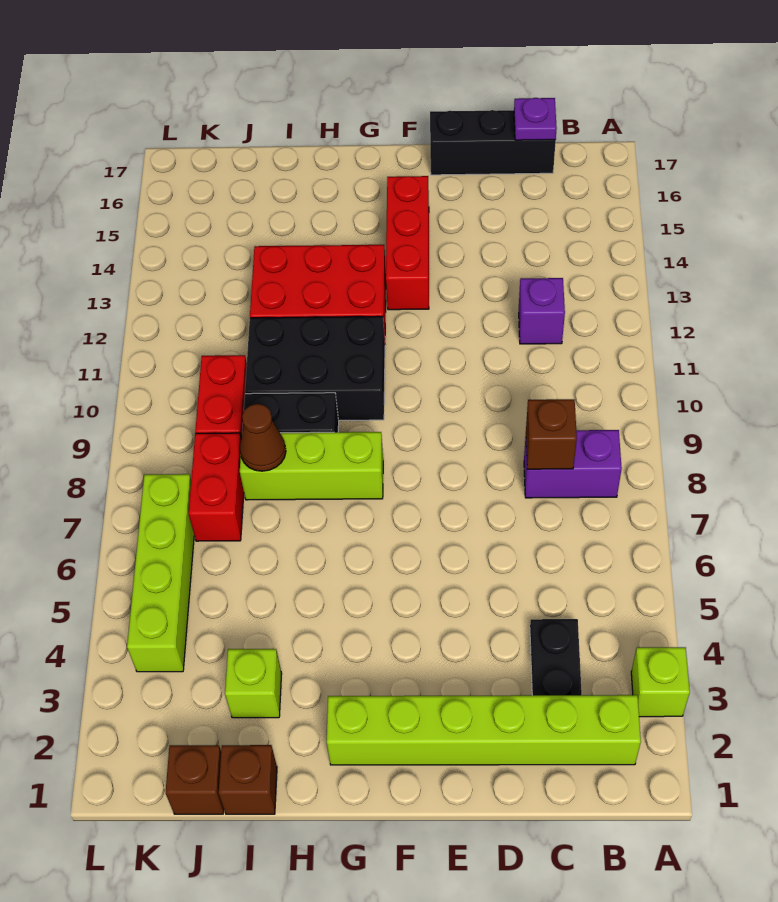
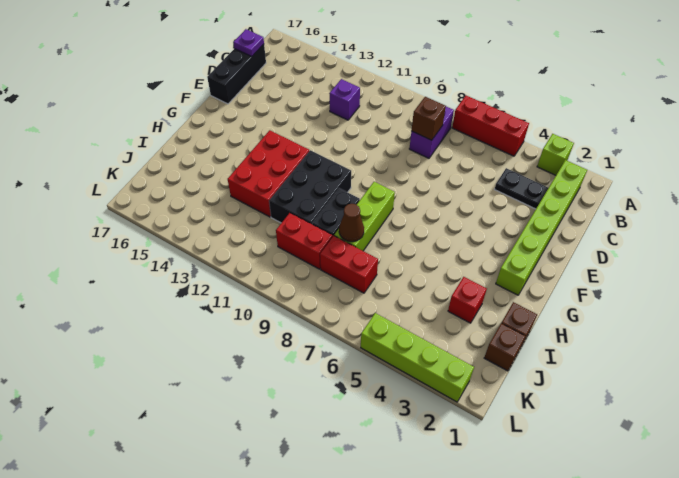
red 1x3 brick [386,176,429,310] -> red 1x3 brick moved to [452,96,529,156]
lime 1x1 brick [225,649,282,718] -> red 1x1 brick [448,277,487,323]
lime 1x4 brick [127,474,194,672] -> lime 1x4 brick moved to [361,313,474,402]

